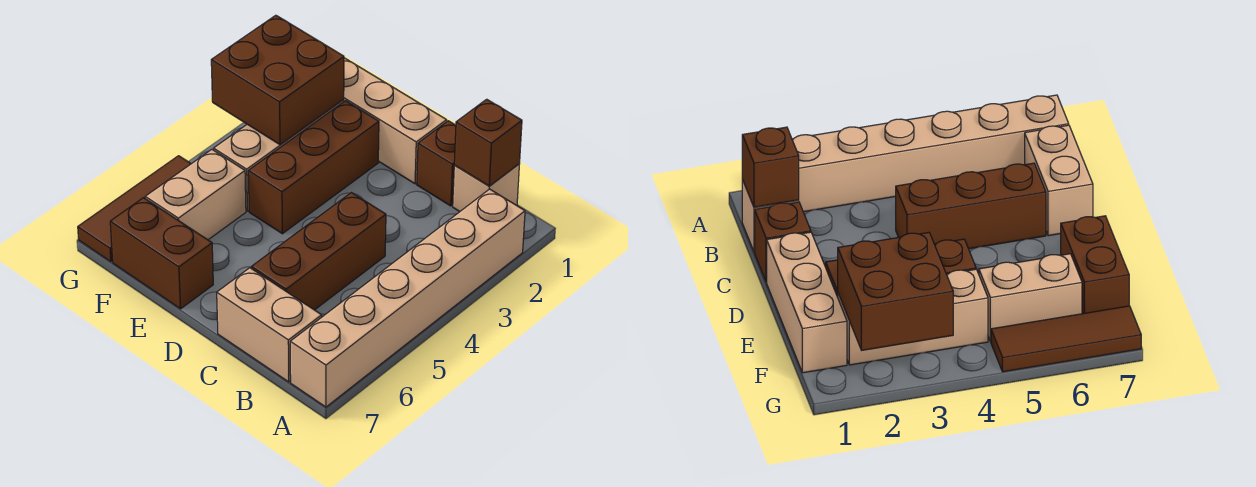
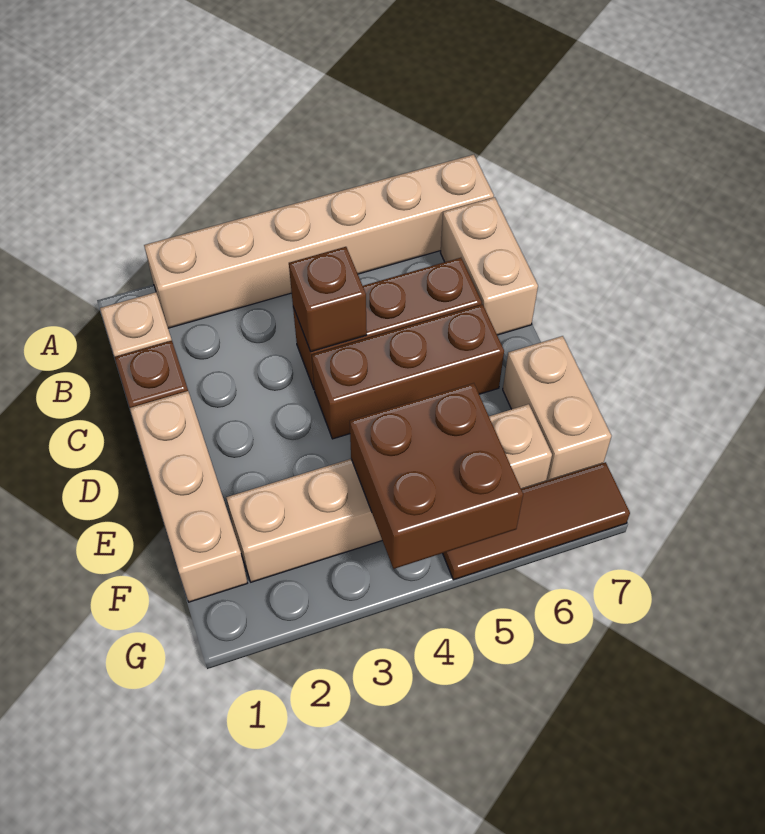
brown 1x1 brick [454,99,522,186] -> brown 1x1 brick moved to [289,247,367,352]
brown 1x3 brick [248,101,379,234] -> brown 1x3 brick moved to [312,304,504,439]
brown 1x2 brick [110,198,213,309] -> tan 1x2 brick [503,336,612,481]
brown 2x2 brick [211,15,344,145] -> brown 2x2 brick moved to [350,383,523,569]

